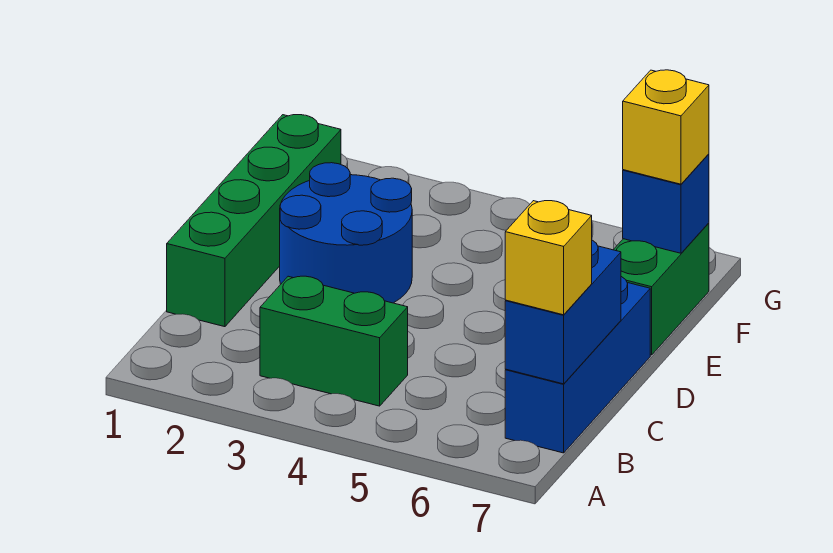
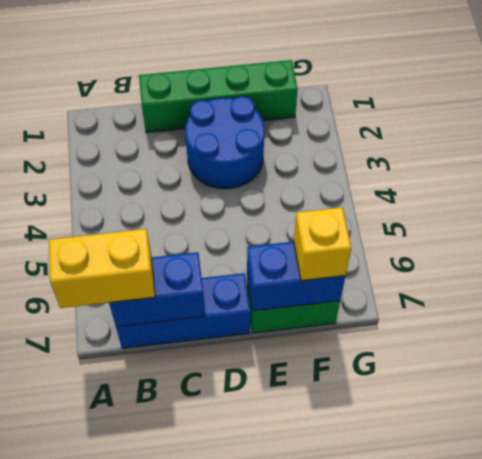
green 1x2 brick [260,276,408,406] -> none
yellow 1x1 brick [505,201,592,315] -> yellow 1x2 brick [49,229,155,308]
blue 1x1 brick [623,154,709,253] -> blue 1x2 brick [247,242,345,311]

